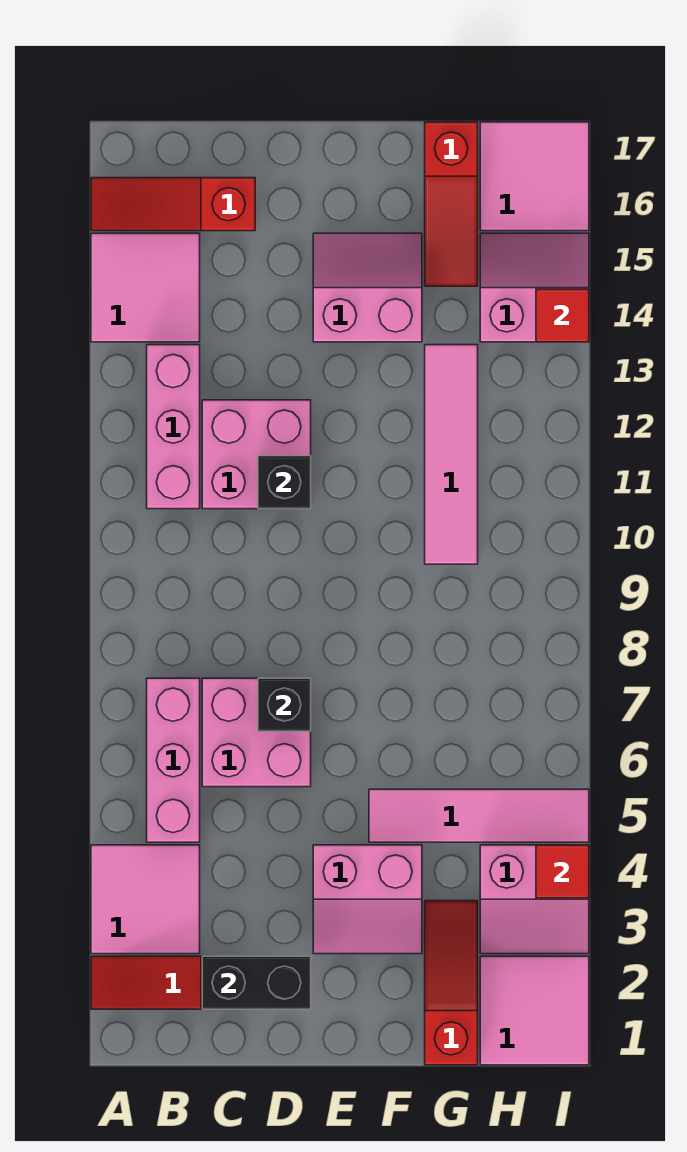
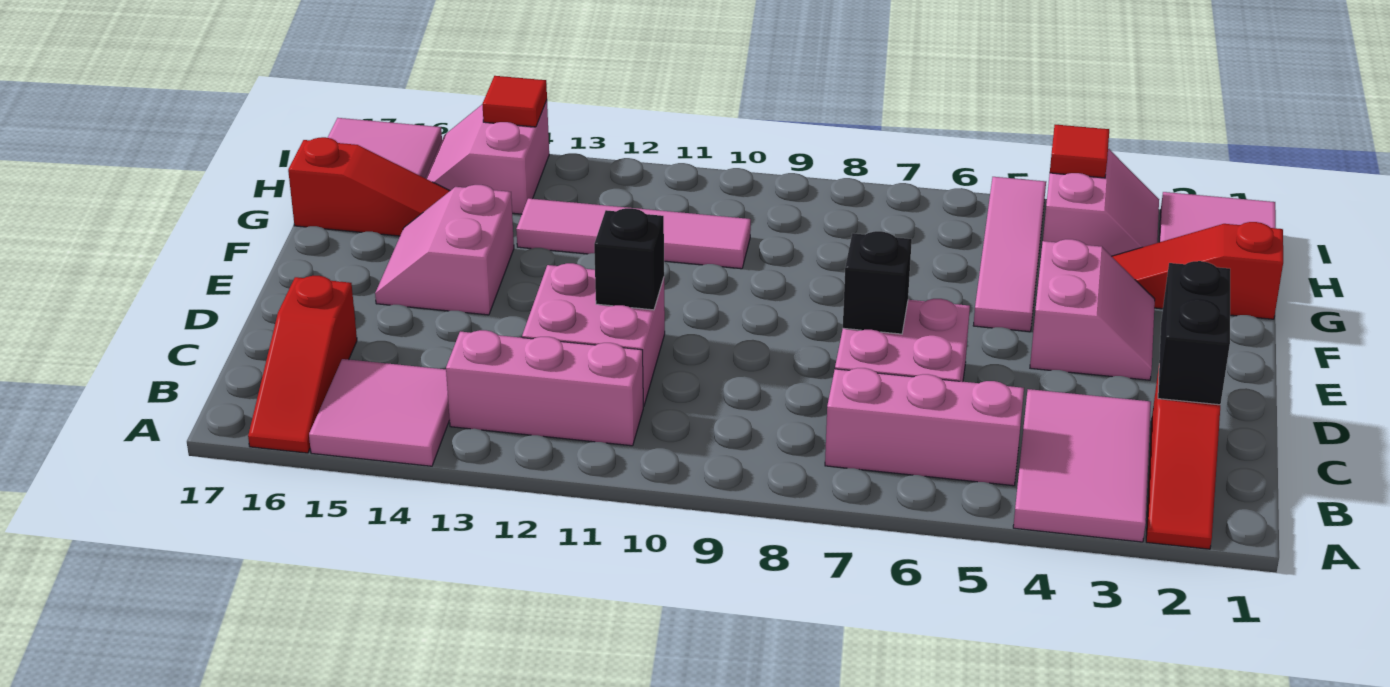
pink 2x2 tile [91,845,200,954] -> pink 2x3 tile [1013,389,1151,542]

